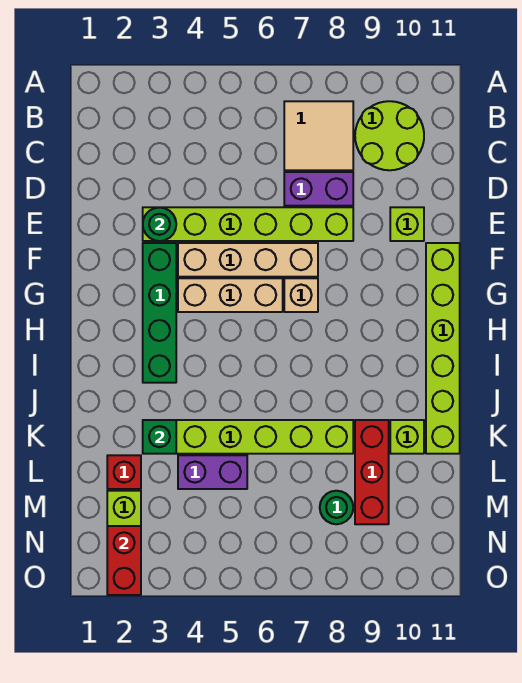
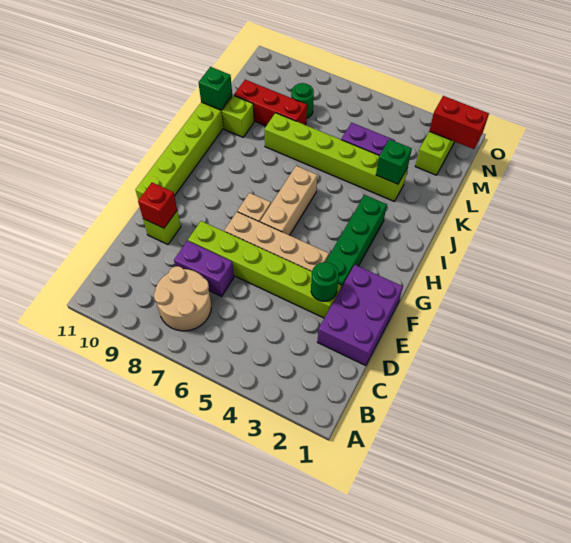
tan 2x2 tile [284,101,353,170] -> tan 2x2 round brick [154,266,211,331]
lime 2x2 round brick [355,101,424,170] -> none
none -> purple 2x3 brick [317,265,403,365]
tan 1x3 brick [178,278,283,312] -> tan 1x3 brick turned to [260,166,317,235]
red 1x3 brick [355,420,389,524] -> red 1x3 brick turned to [234,80,307,126]
none -> green 1x1 brick [198,67,232,110]
red 1x1 brick [107,455,141,489] -> red 1x1 brick moved to [138,183,177,228]
red 1x2 brick [107,526,141,595] -> red 1x2 brick turned to [429,96,489,149]

